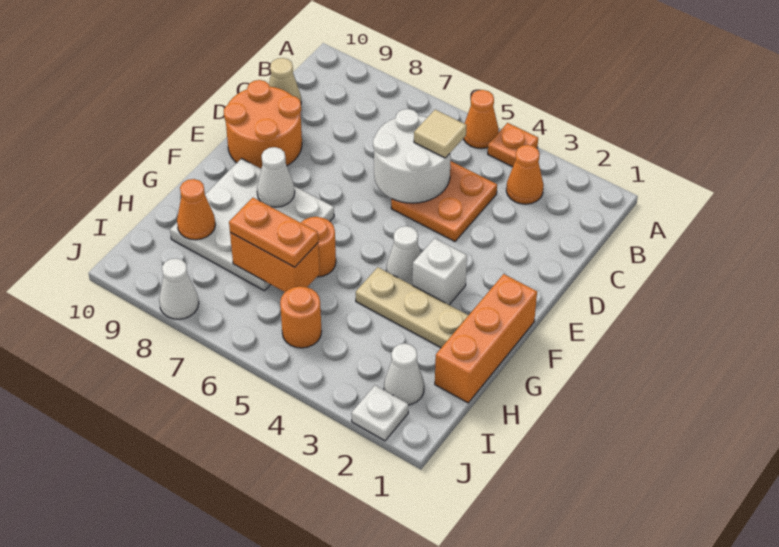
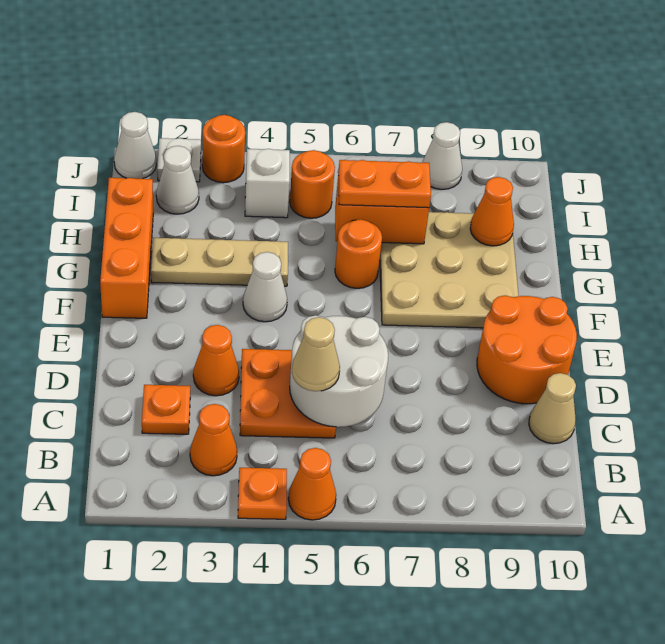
none -> orange 1x1 plate [142,385,190,434]
tan 1x1 tile [414,110,467,158] -> tan 1x1 cone [292,317,340,391]
none -> orange 1x1 cone [193,325,239,396]
white 1x1 brick [412,238,467,305] -> white 1x1 brick moved to [245,149,290,218]
white 3x3 plate [170,159,334,291] -> tan 3x3 plate [380,212,519,328]
white 1x1 cone [257,147,295,207] -> white 1x1 cone moved to [114,112,156,179]
none -> orange 1x1 round brick [202,115,245,183]

